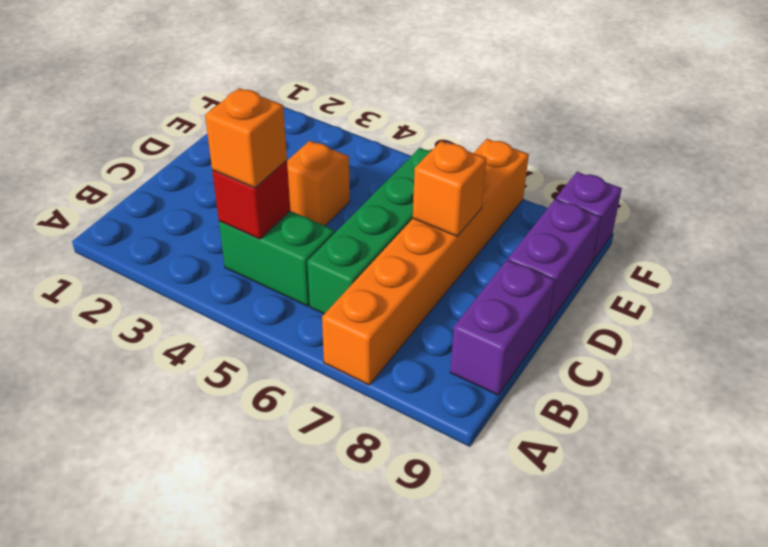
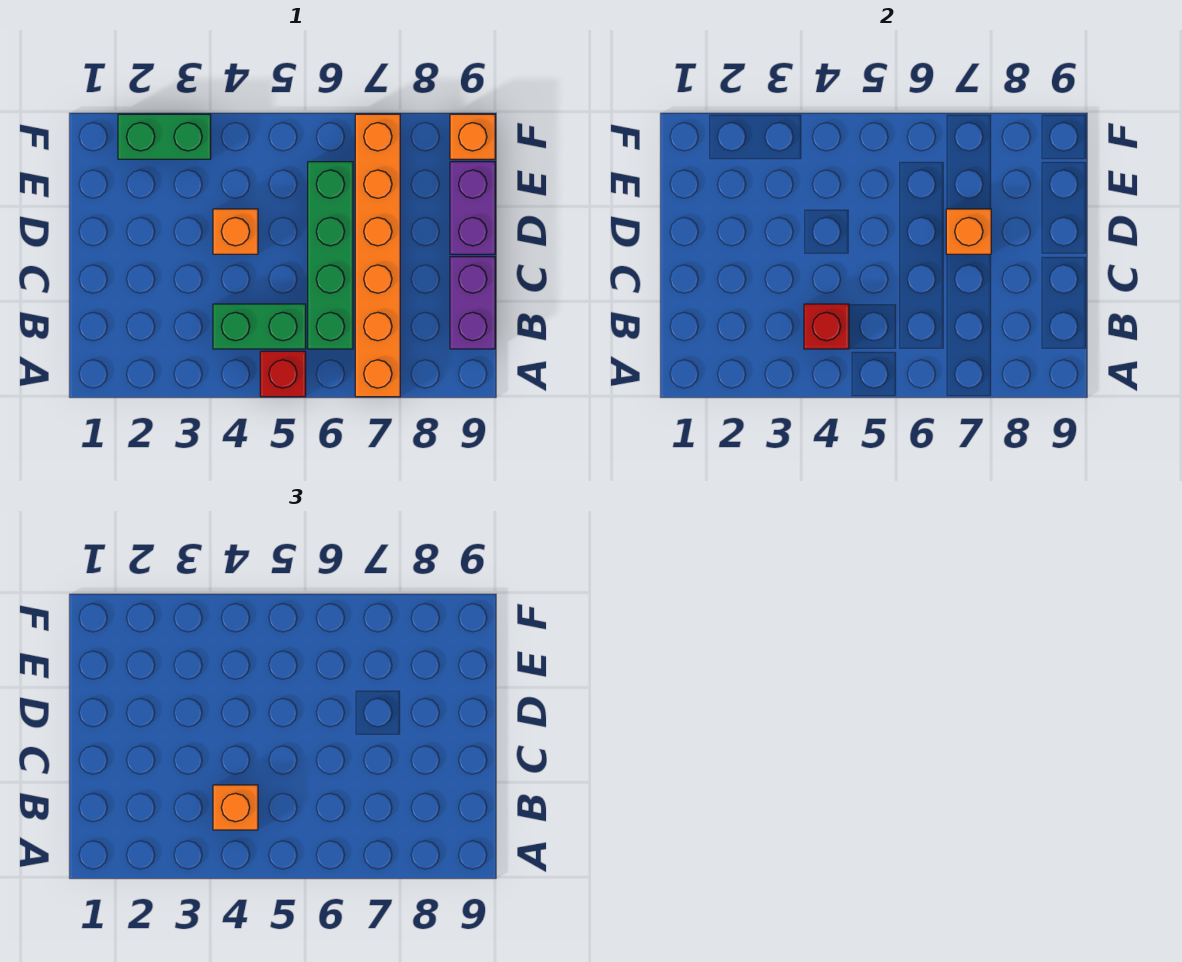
none -> red 1x1 brick [260,351,306,397]
none -> green 1x2 brick [118,114,211,159]
purple 1x1 brick [556,172,622,261] -> orange 1x1 brick [450,114,495,159]

